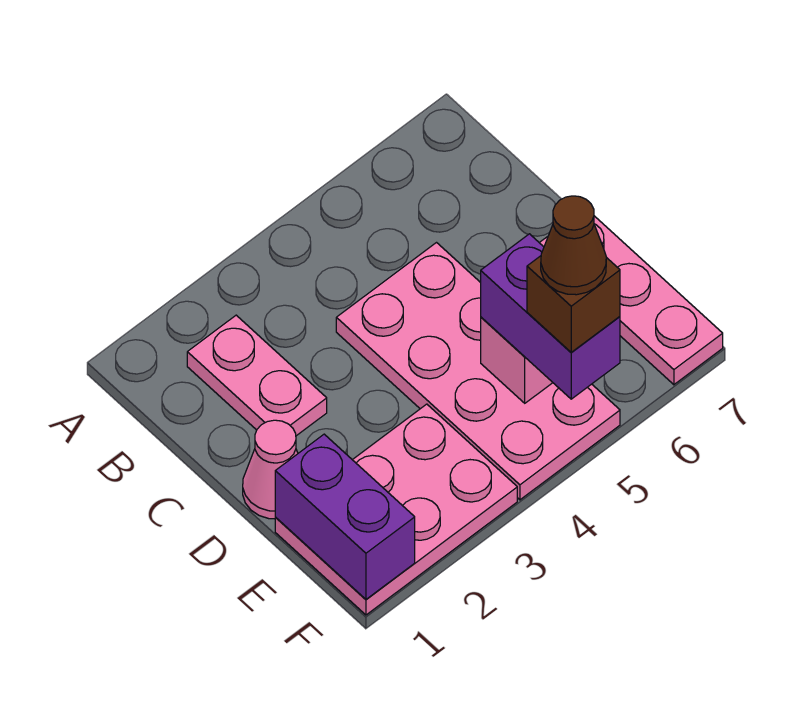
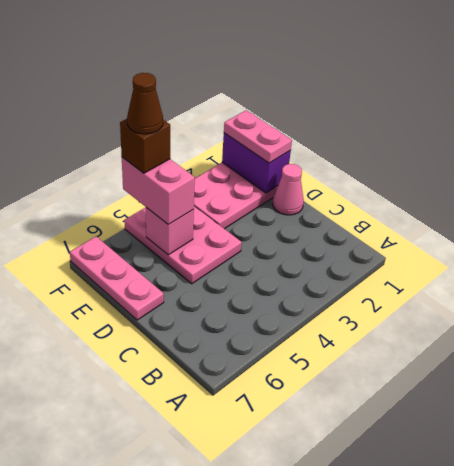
pink 1x2 plate [187,315,327,436] -> pink 1x2 plate moved to [224,110,292,163]
pink 2x4 plate [336,243,620,500] -> pink 2x3 plate [124,206,242,284]
purple 1x2 brick [481,234,620,399] -> pink 1x2 brick [122,157,195,224]

